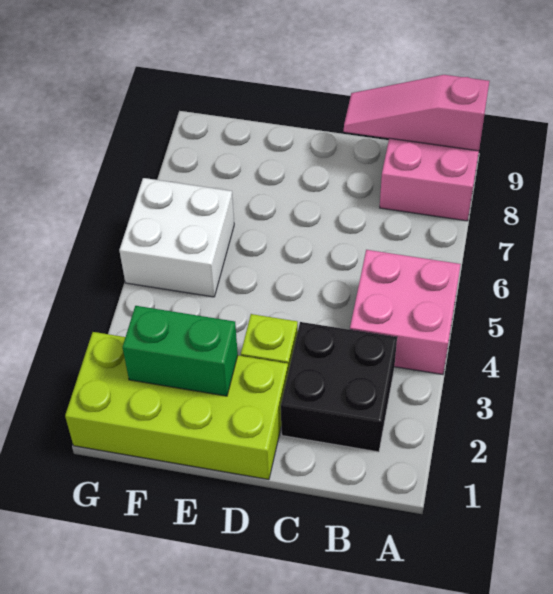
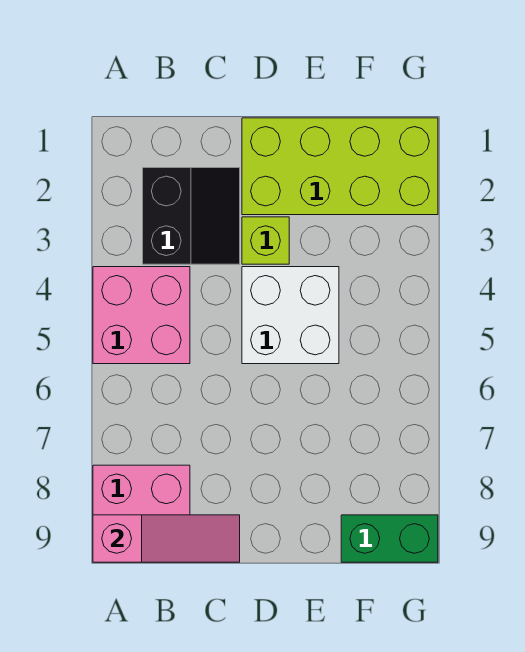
black 2x2 brick [281,322,397,452] -> black 2x2 slope [143,168,240,264]
green 1x2 brick [123,306,238,396] -> green 1x2 brick moved to [341,515,438,562]
white 2x2 brick [119,178,234,297] -> white 2x2 brick moved to [242,267,339,364]

